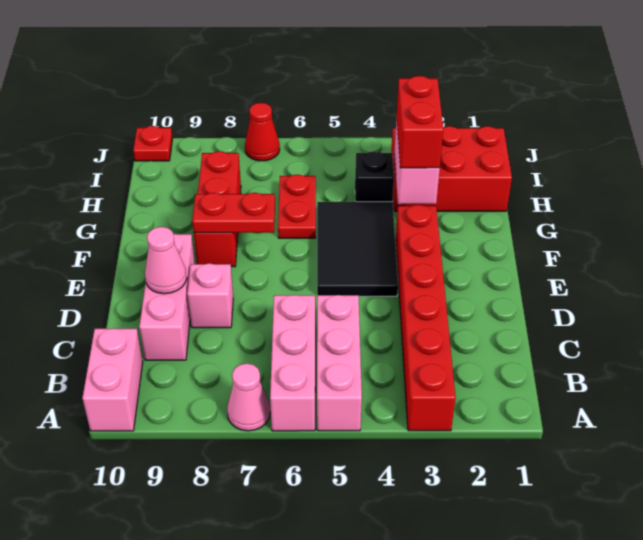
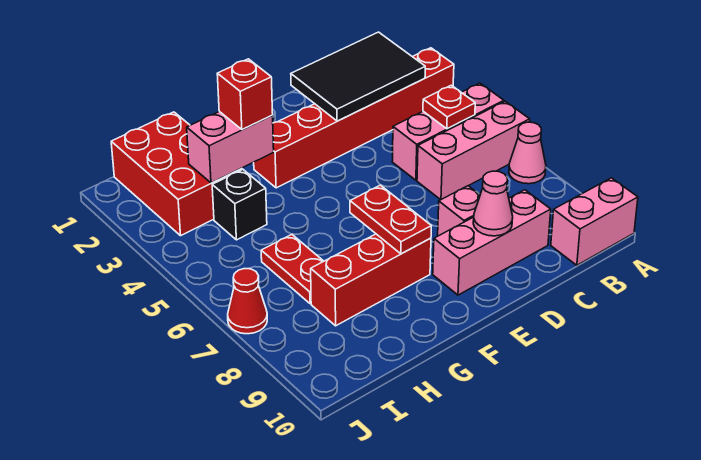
black 2x3 tile [317,202,398,296] -> black 2x3 tile moved to [291,32,425,121]
red 1x2 brick [397,76,443,168] -> red 1x1 brick [217,59,273,130]
red 1x2 plate [278,175,316,238] -> red 1x2 plate turned to [261,235,324,304]
red 1x1 plate [133,126,173,161] -> red 1x1 plate moved to [423,85,475,129]

